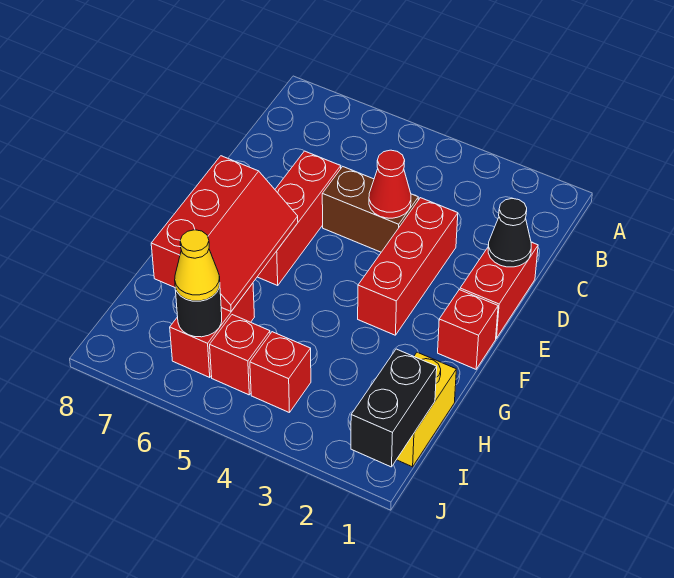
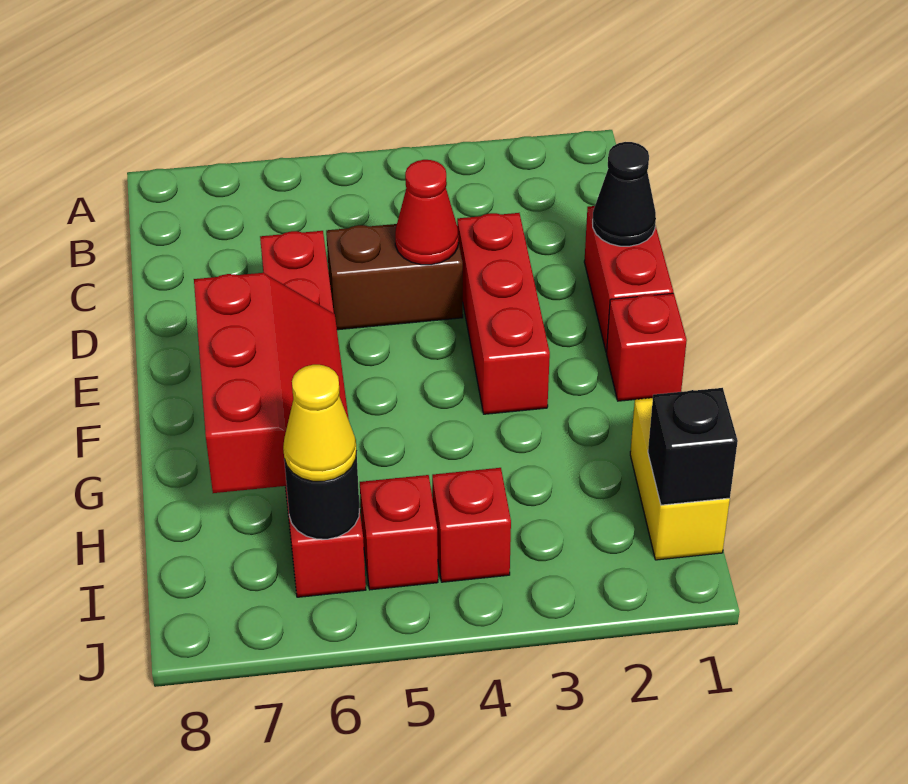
black 1x2 brick [351,349,437,467] -> black 1x1 brick [648,388,738,505]

